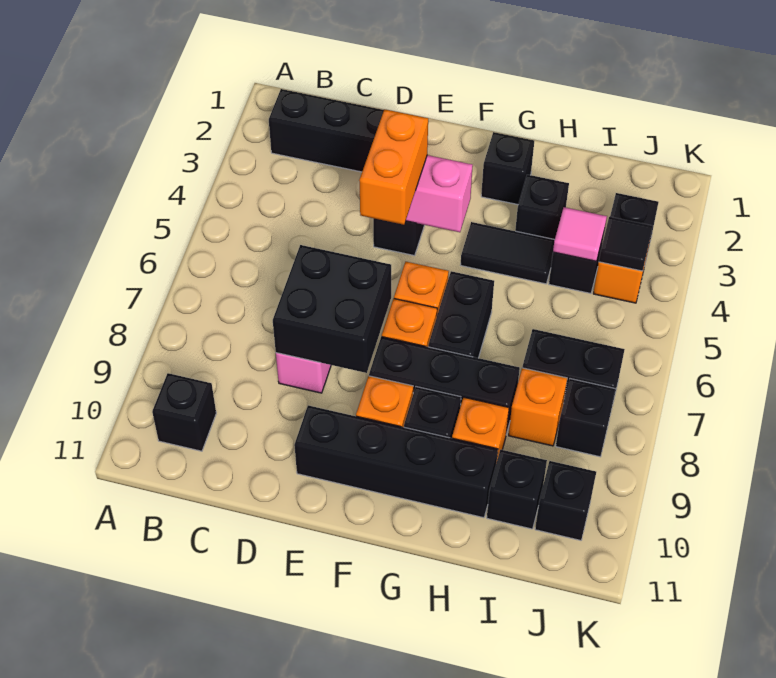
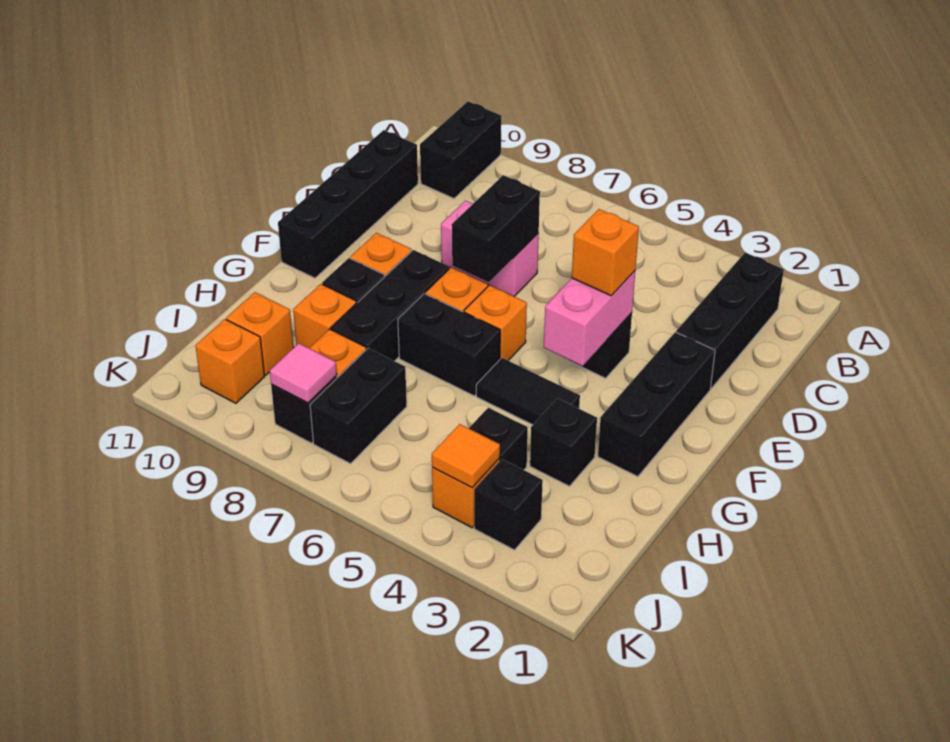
black 1x1 brick [152,373,216,451] -> black 1x2 brick [420,102,501,198]
black 2x2 brick [273,245,391,373] -> black 1x2 brick [452,175,540,282]
orange 1x2 brick [359,109,428,225] -> orange 1x1 brick [572,209,639,296]
black 1x4 brick [294,405,498,518] -> black 1x4 brick moved to [278,130,418,278]
black 1x1 brick [481,132,534,205] -> black 1x3 brick [598,332,715,477]
black 1x2 tile [461,222,555,284] -> black 1x2 tile turned to [476,358,580,425]
pink 1x1 tile [553,207,607,261] -> pink 1x1 tile moved to [270,343,337,403]
black 1x1 brick [487,450,547,529] -> orange 1x1 brick [226,292,294,375]
black 1x1 tile [599,217,653,271] -> orange 1x1 tile [432,424,500,488]
black 1x1 brick [535,461,596,540] -> orange 1x1 brick [195,319,265,403]

